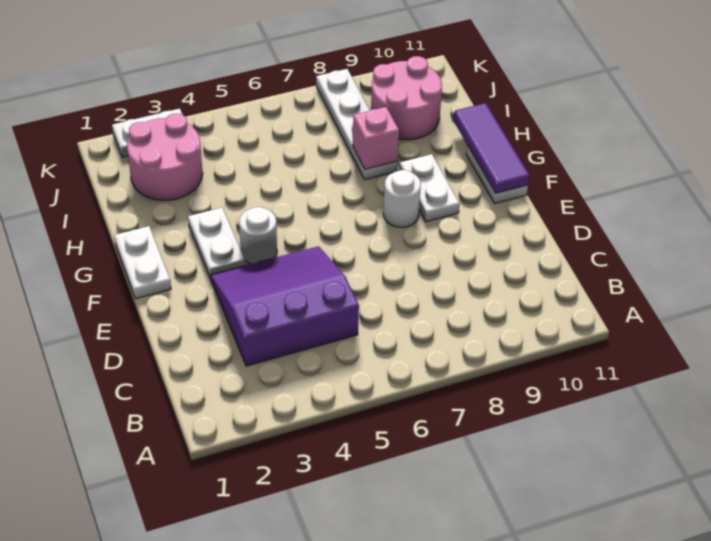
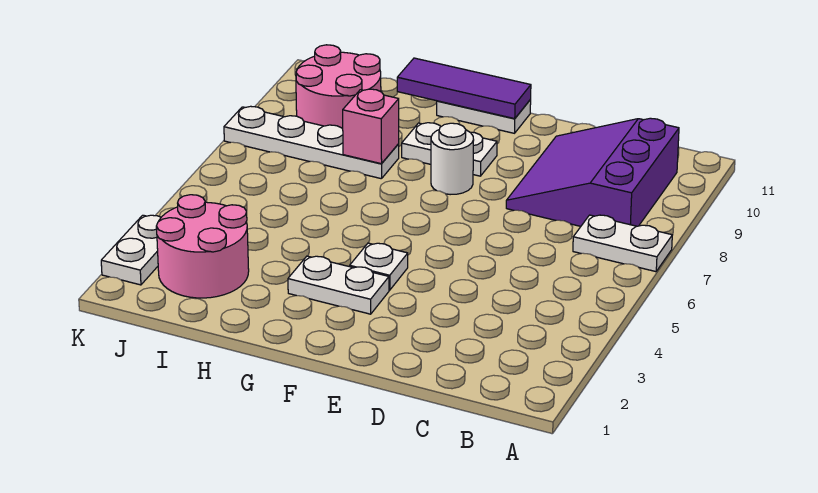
purple 3x3 slope [211,246,359,366] -> purple 3x3 slope moved to [506,118,679,226]
white 1x2 plate [114,226,171,299] -> white 1x2 plate moved to [573,215,672,272]
white 1x1 round brick [239,207,277,264] -> white 1x1 plate [350,243,408,290]

